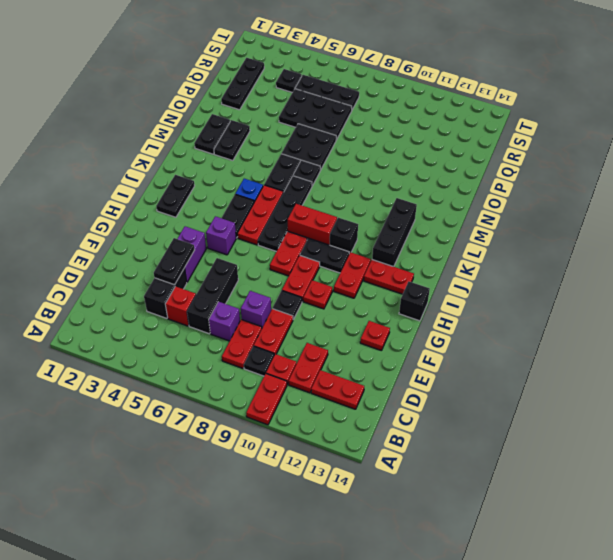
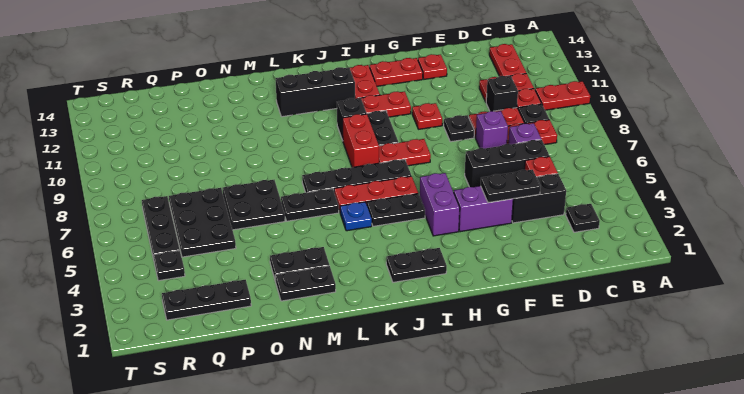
red 1x2 plate [282,255,320,301] -> red 1x2 plate moved to [370,58,423,86]
purple 1x1 brick [206,216,236,255] -> purple 1x2 brick [420,173,460,236]
black 1x1 brick [399,282,430,321] -> black 1x1 brick moved to [486,76,518,111]
black 1x1 plate [293,160,320,186] -> black 1x1 plate moved to [566,204,600,232]

